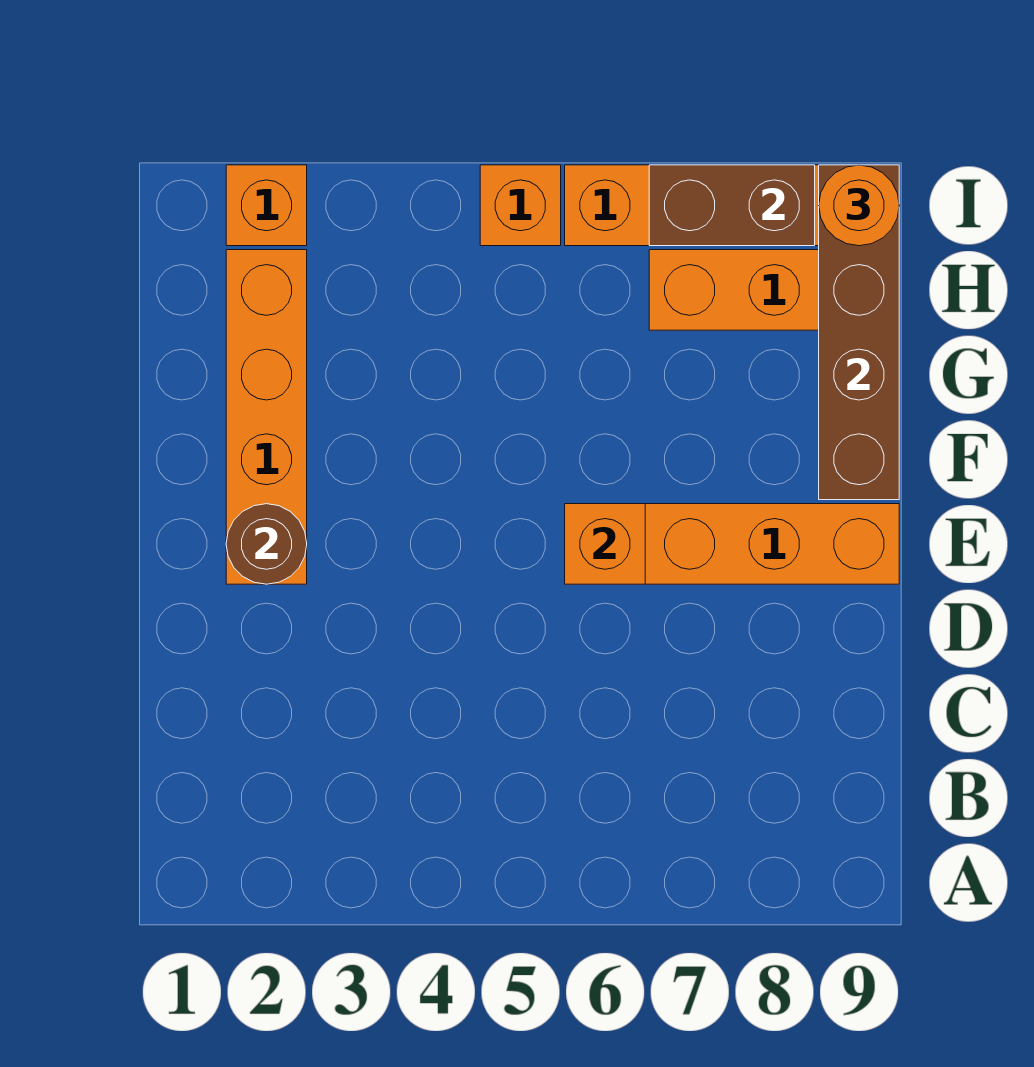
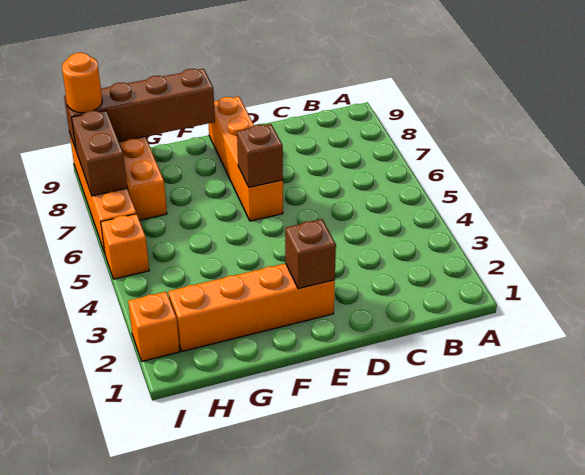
brown 1x1 round brick [226,504,307,584] -> brown 1x1 brick [285,219,336,289]
orange 1x1 brick [565,504,645,584] -> brown 1x1 brick [237,124,283,187]

